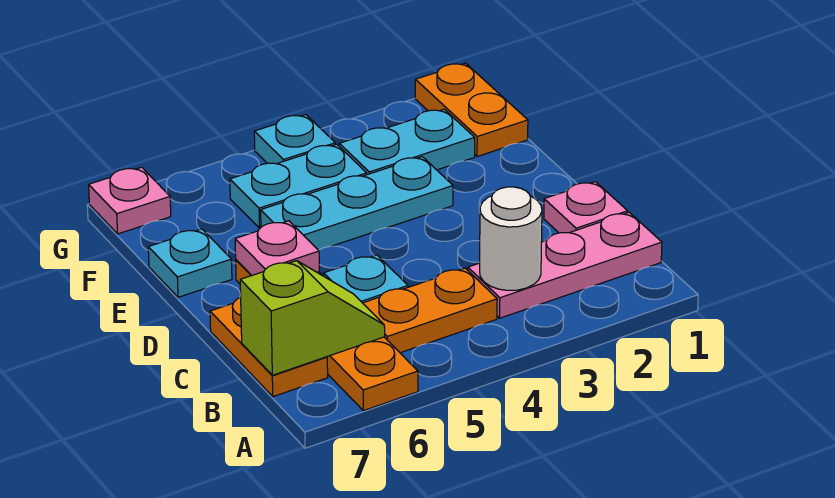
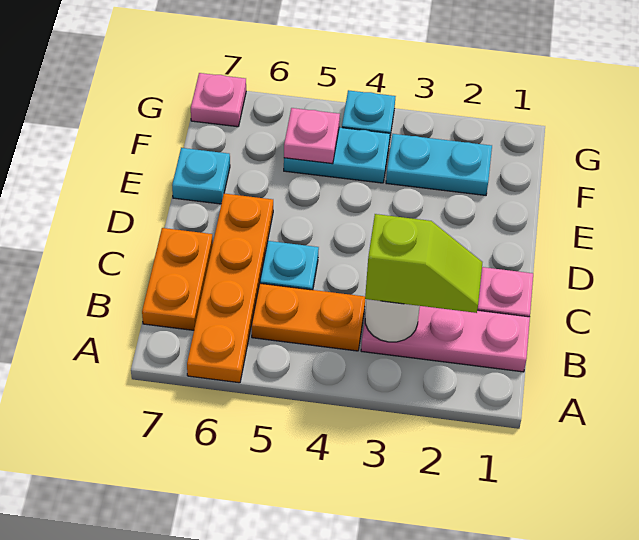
lime 1x2 slope [240,261,385,375] -> lime 1x2 slope moved to [365,214,482,313]
pink 1x1 plate [235,221,319,275] -> pink 1x1 plate moved to [284,108,340,164]
cyan 1x3 plate [261,157,453,250] -> none
orange 1x2 plate [415,63,528,157] -> none

